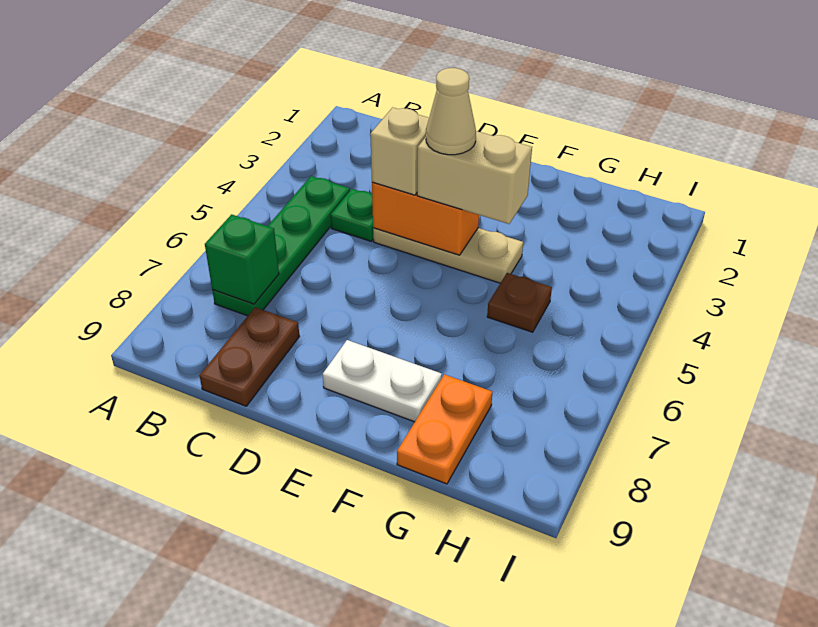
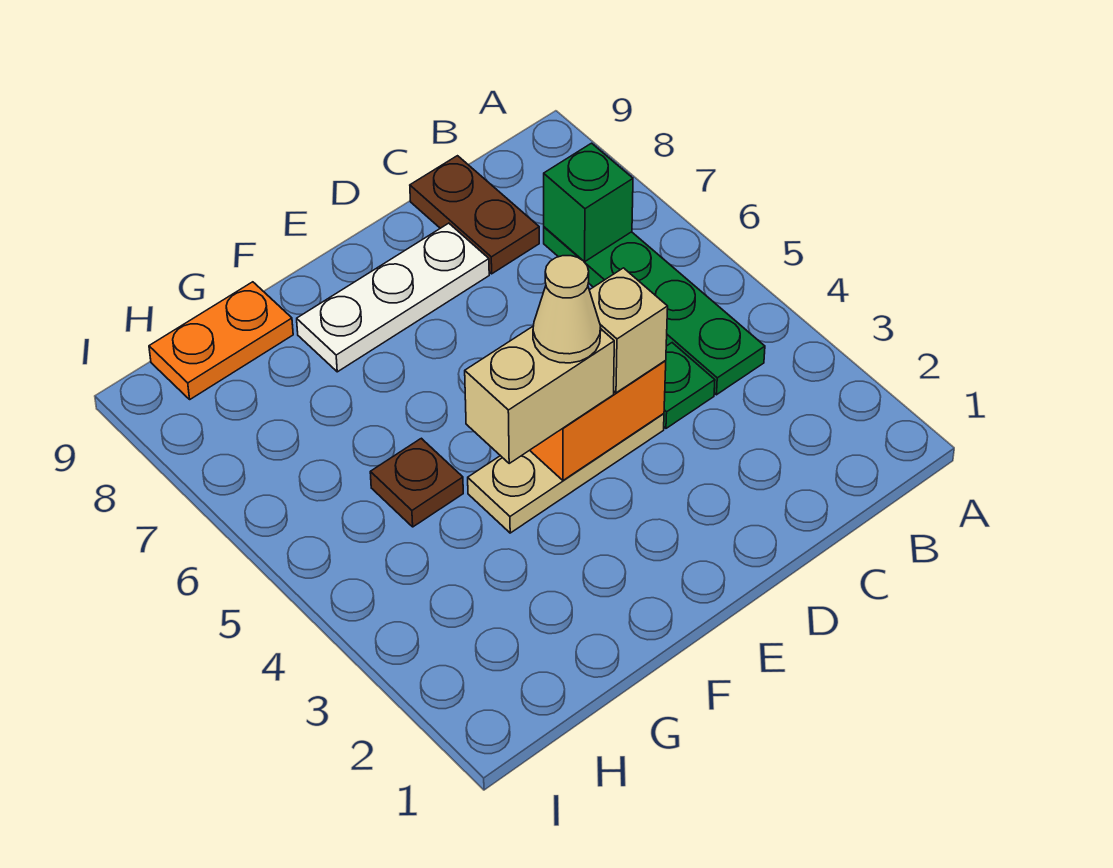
white 1x2 plate [323,340,442,422] -> white 1x3 plate [297,223,489,372]
orange 1x2 plate [397,374,492,484] -> orange 1x2 plate turned to [149,282,293,399]

